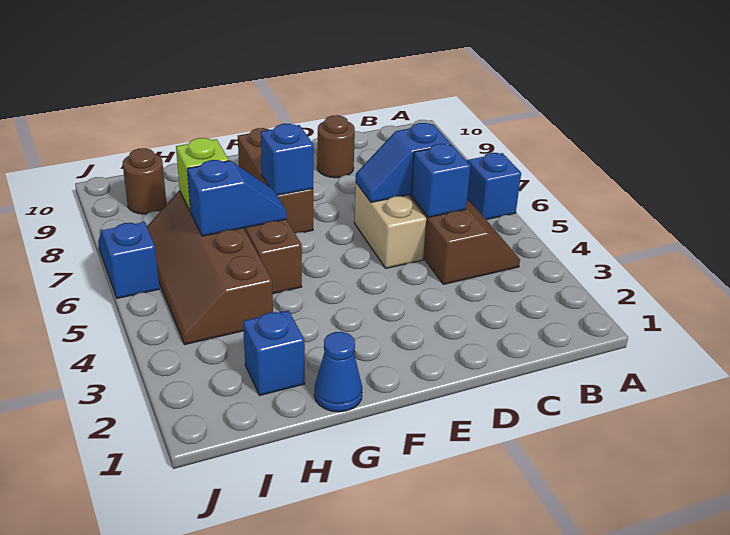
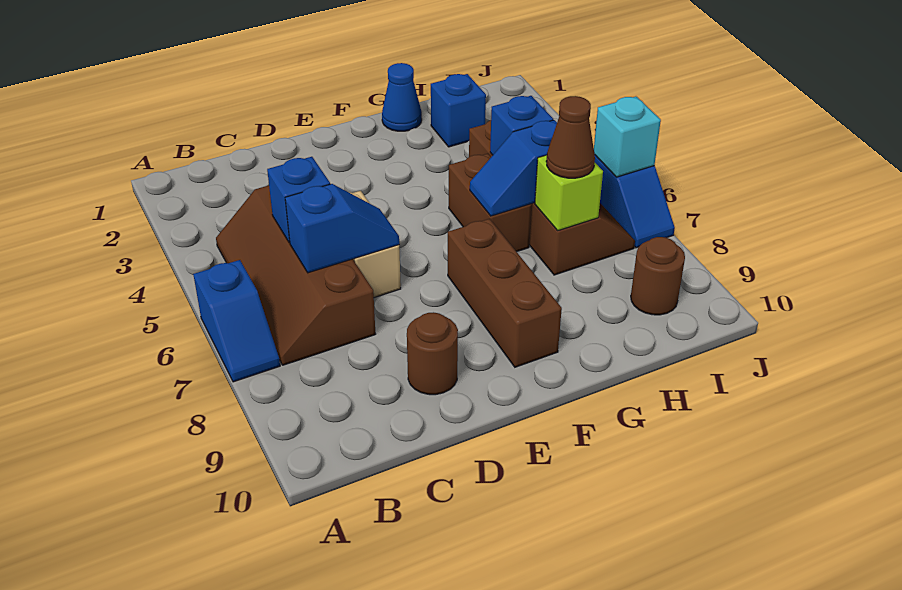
blue 1x1 brick [261,124,313,195] -> blue 1x1 brick moved to [490,96,553,155]
none -> brown 1x1 cone [546,96,595,178]
none -> cyan 1x1 brick [594,97,661,177]

